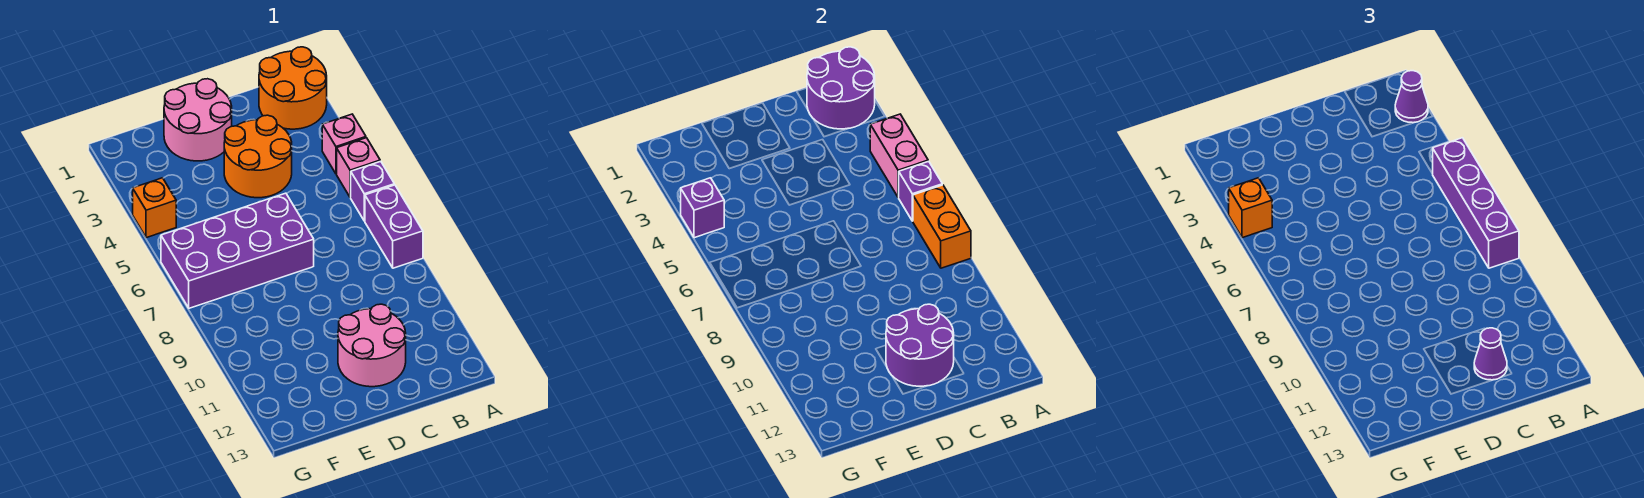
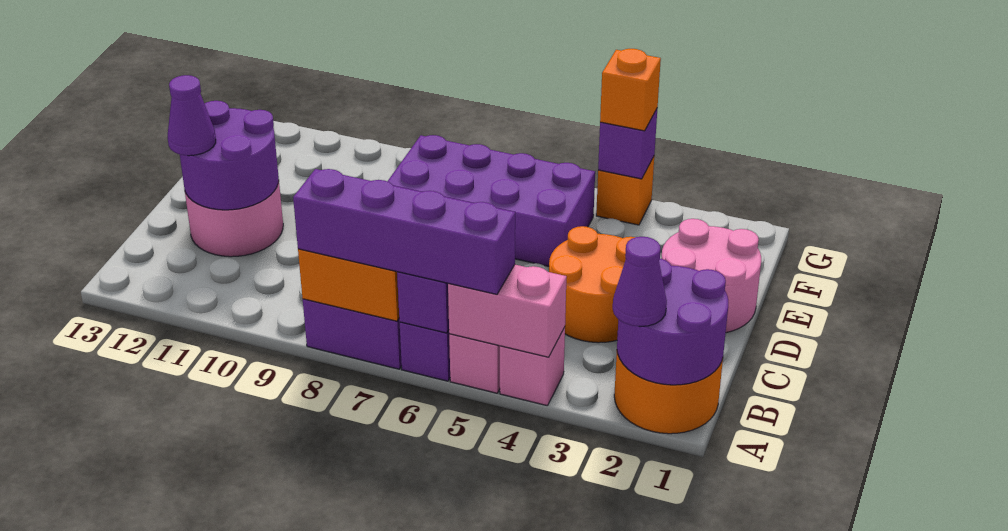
purple 2x4 brick [161,193,314,308] -> purple 2x4 brick turned to [388,135,595,266]

